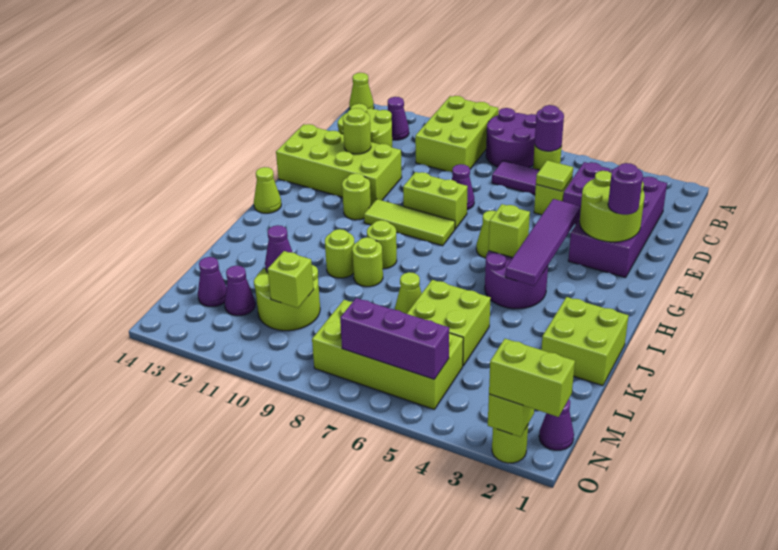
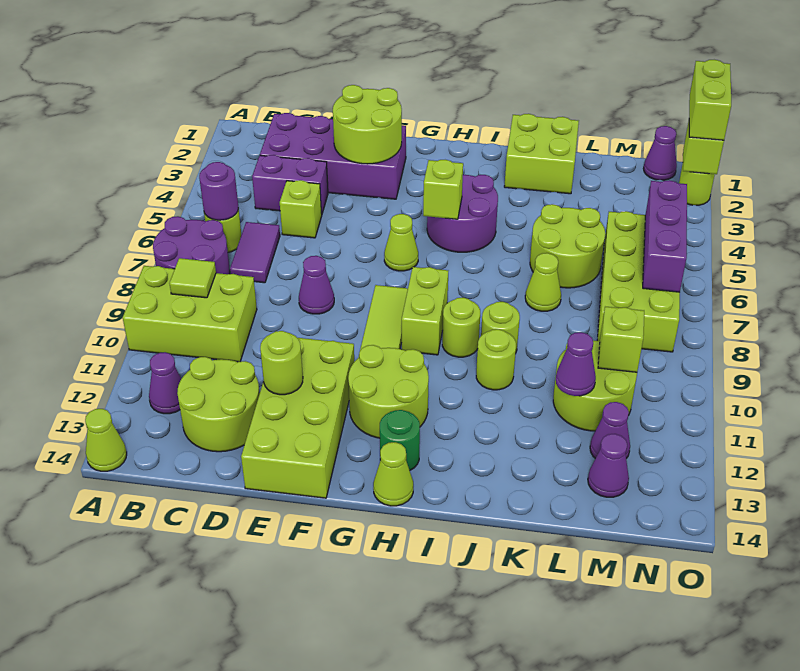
lime 1x1 tile [536,160,573,191] -> lime 1x1 tile moved to [169,258,216,298]
purple 1x1 round brick [608,163,643,215] -> none
purple 1x4 tile [506,199,581,286] -> none
lime 1x2 brick [403,172,468,229] -> lime 1x2 brick moved to [402,267,448,355]
lime 1x1 round brick [342,173,371,220] -> lime 2x2 round brick [348,345,429,438]
none -> green 1x1 round brick [380,410,420,470]
lime 2x2 brick [407,280,491,366] -> lime 2x2 round brick [530,204,605,288]

